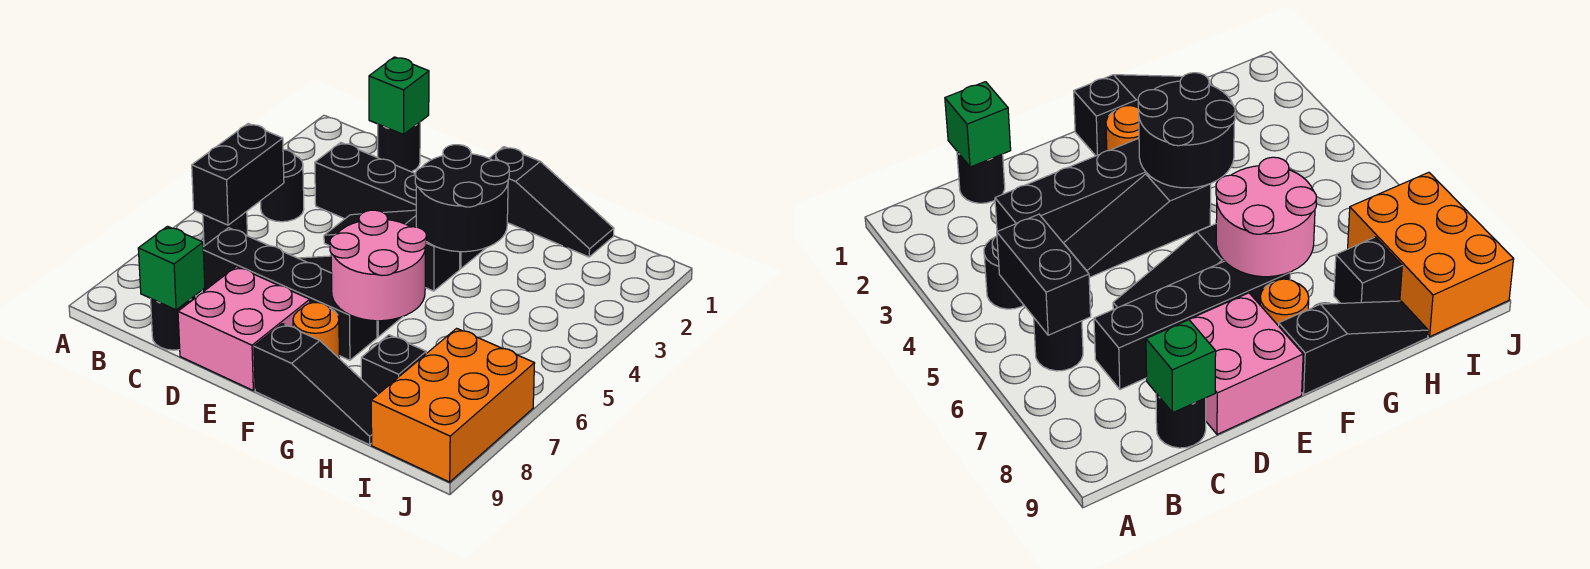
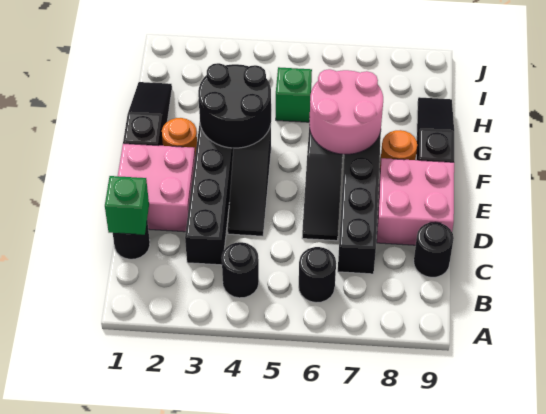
black 1x2 brick [192,124,284,225] -> none
green 1x1 brick [138,226,205,310] -> green 1x1 brick moved to [276,67,312,122]
none -> pink 2x2 brick [118,144,195,232]
black 1x1 brick [361,335,426,394] -> none
orange 2x3 brick [371,328,535,482] -> none

